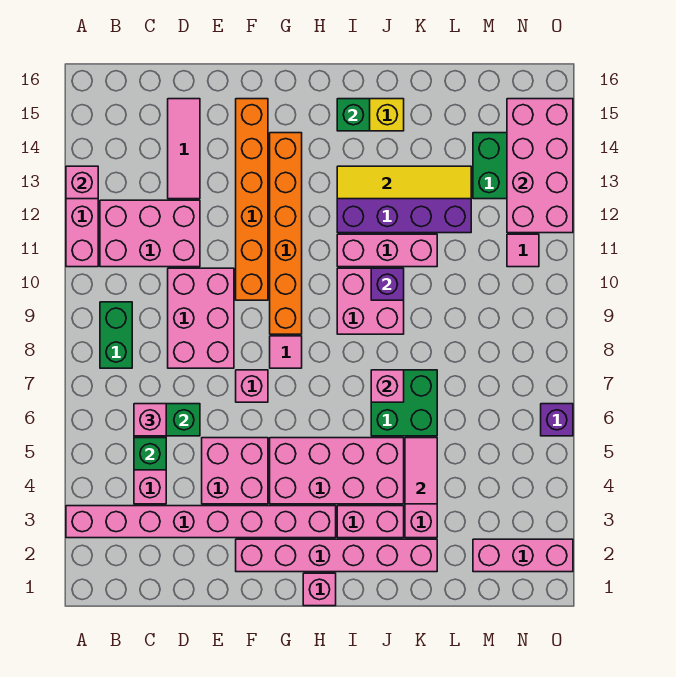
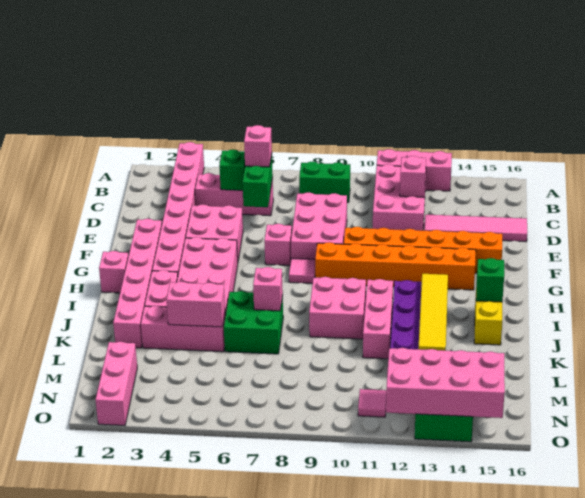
pink 1x1 brick [66,166,98,199] -> pink 1x1 brick moved to [400,156,426,197]
pink 2x3 brick [168,268,234,368] -> pink 2x3 brick turned to [291,192,347,259]
pink 1x3 tile [168,99,200,199] -> pink 1x4 tile [424,215,527,242]
purple 1x1 brick [371,268,404,300] -> none
pink 1x2 tile [405,438,437,504] -> pink 1x2 brick [166,282,225,327]
purple 1x1 brick [541,404,573,436] -> none

